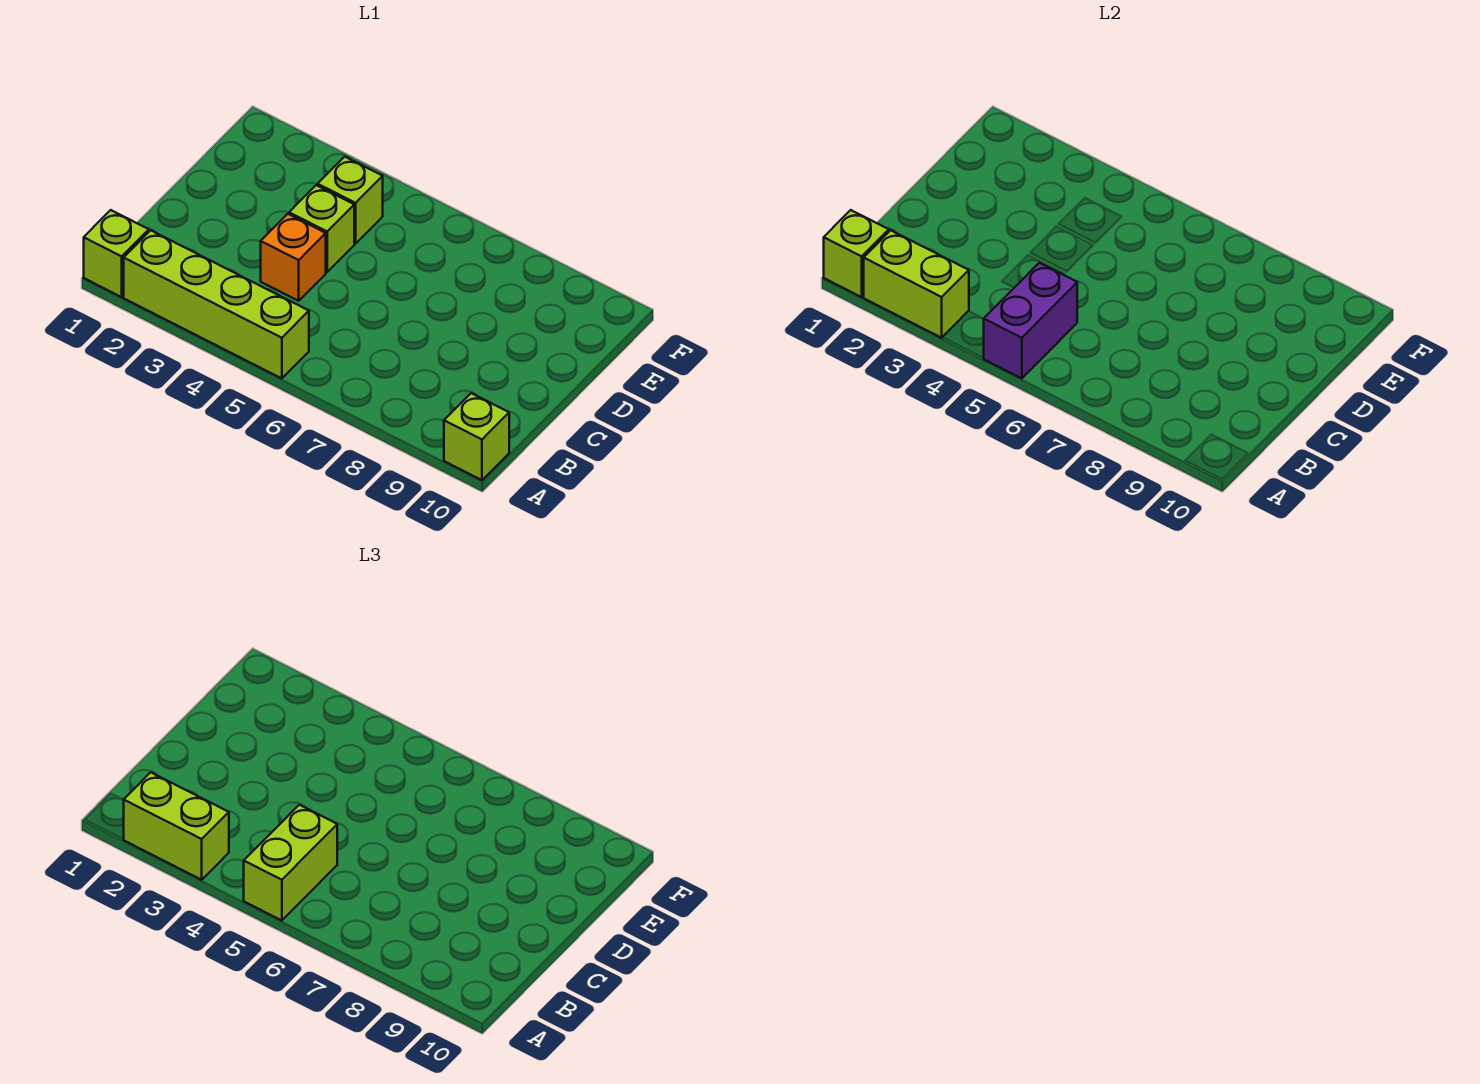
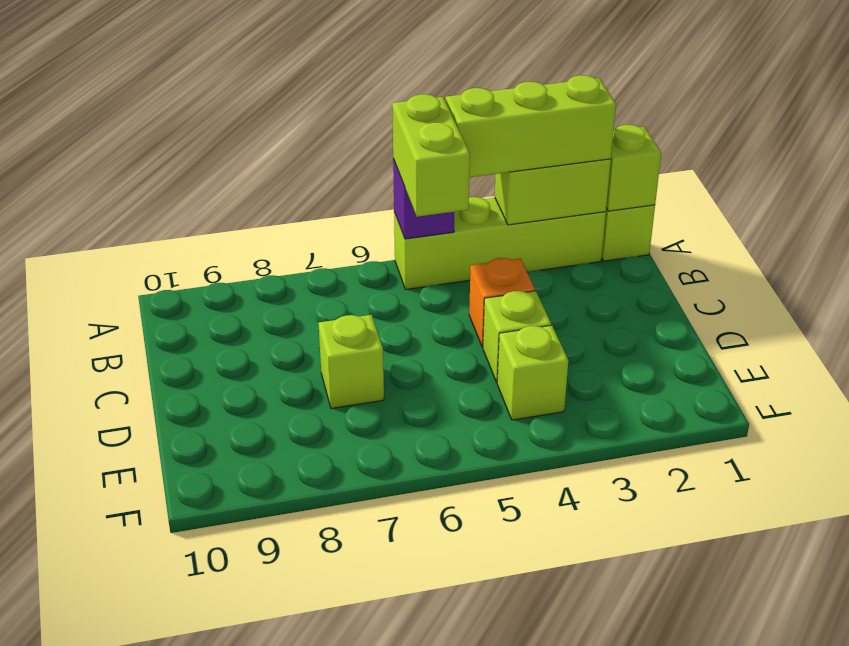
lime 1x2 brick [123,772,229,880] -> lime 1x3 brick [446,75,616,177]
purple 1x2 brick [984,263,1077,378] -> purple 1x1 brick [393,159,454,239]
lime 1x1 brick [444,393,509,480] -> lime 1x1 brick moved to [318,315,384,408]

